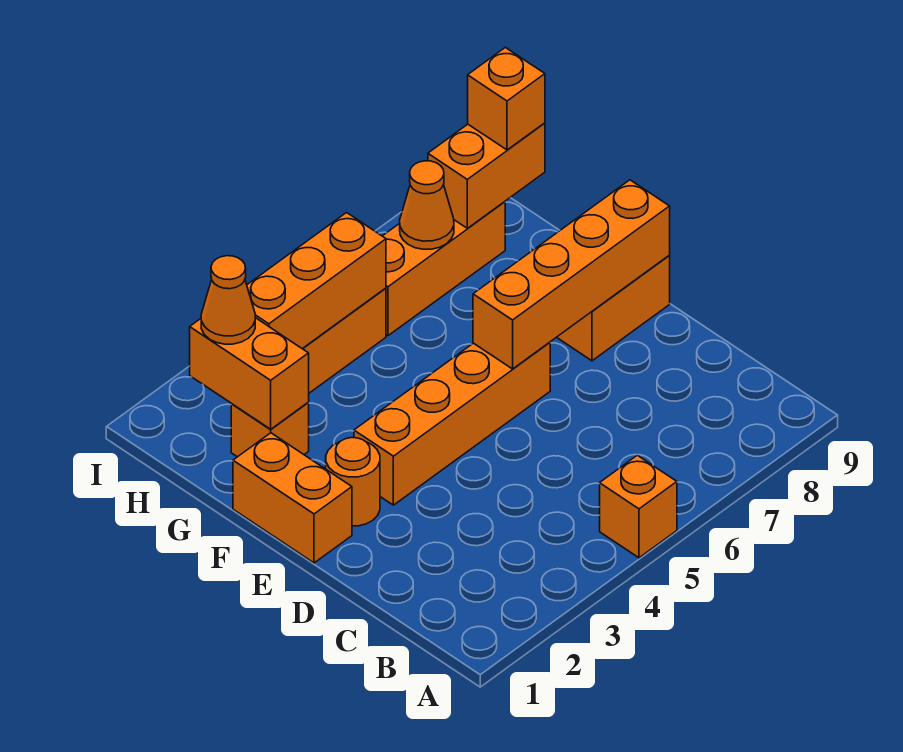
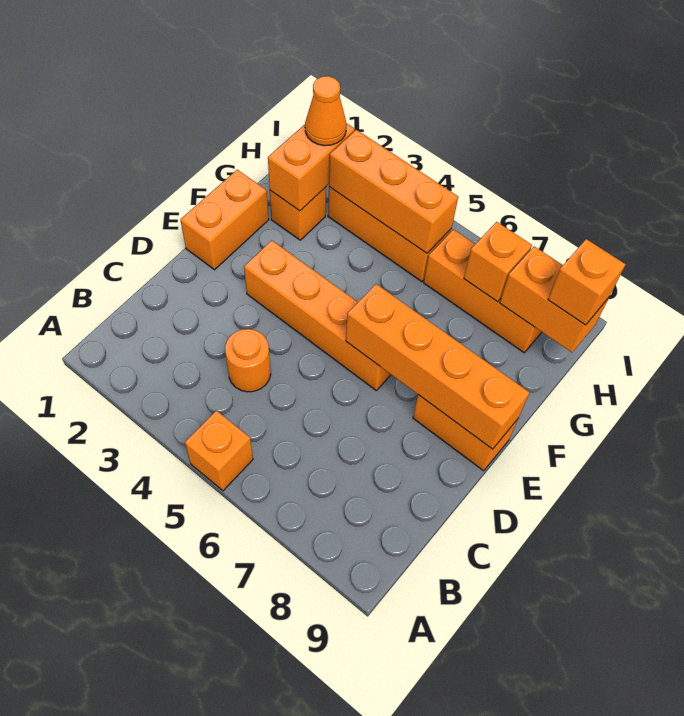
orange 1x1 round brick [326,438,380,526] -> orange 1x1 round brick moved to [225,329,271,392]
orange 1x1 cone [400,161,454,249] -> orange 1x1 brick [464,222,532,302]

